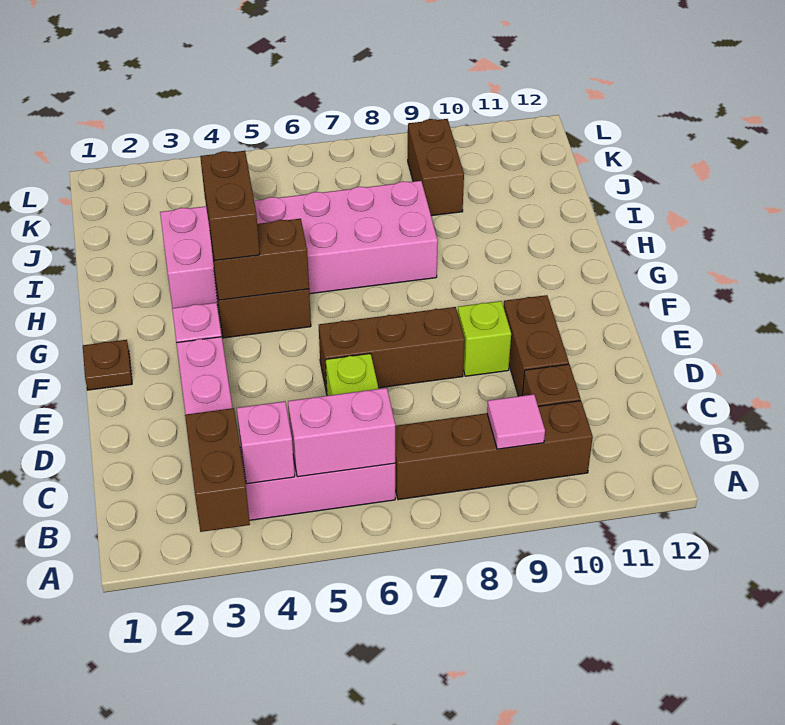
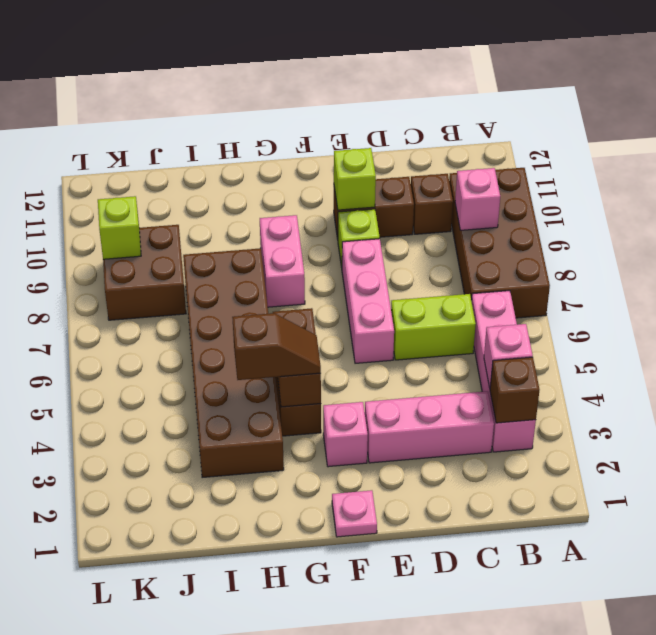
brown 1x2 brick [185,408,250,532] -> brown 1x1 brick [490,357,539,423]
pink 1x2 brick [288,388,395,477] -> pink 1x2 brick moved to [260,215,305,307]
brown 1x4 brick [395,401,593,500] -> brown 2x4 brick [449,168,550,318]
pink 1x1 tile [487,394,545,449] -> pink 1x1 brick [455,168,500,230]
brown 1x3 brick [319,307,465,393] -> pink 1x3 brick [342,239,394,363]
none -> lime 1x1 brick [334,148,376,210]
brown 1x1 plate [83,340,132,390] -> pink 1x1 plate [332,490,377,537]
brown 1x2 brick [200,151,260,261] -> brown 1x2 slope [232,313,321,380]
pink 2x6 brick [160,181,438,308] -> brown 2x6 brick [183,248,284,478]
brown 1x2 brick [408,119,464,216] -> brown 2x2 brick [103,225,186,320]
none -> lime 1x1 brick [98,196,141,259]

